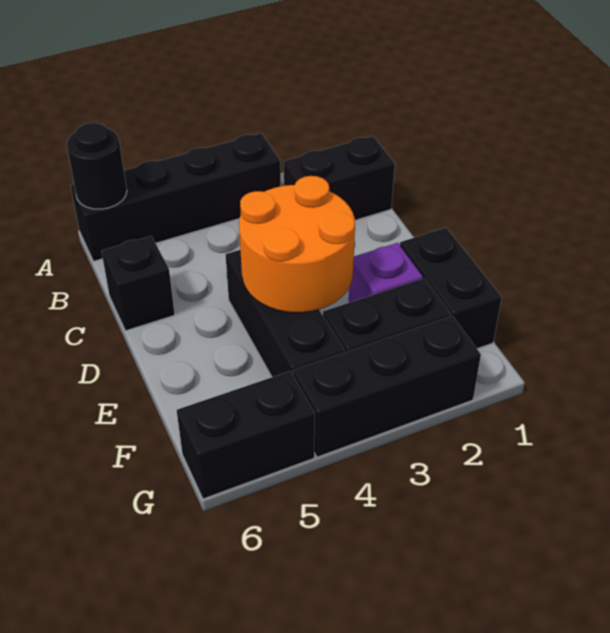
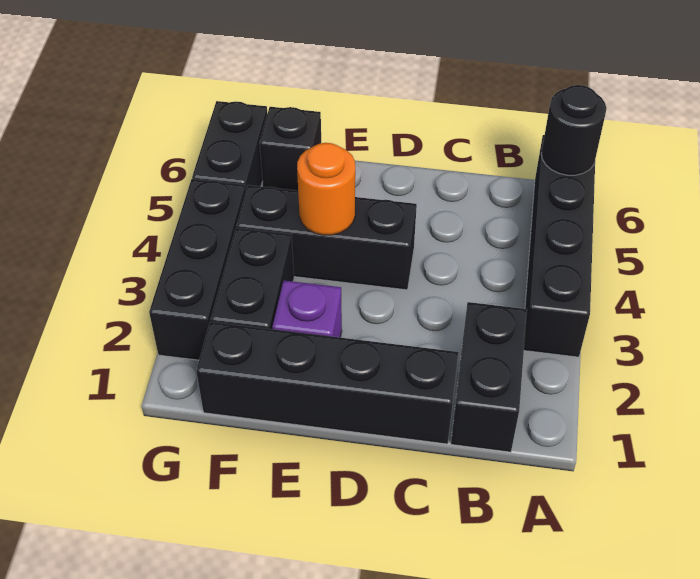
black 1x1 brick [101,236,175,331] -> black 1x1 brick moved to [260,107,321,191]
orange 2x2 round brick [239,176,355,313] -> orange 1x1 round brick [297,143,355,235]
black 1x2 brick [400,228,502,349] -> black 1x4 brick [196,322,459,444]

